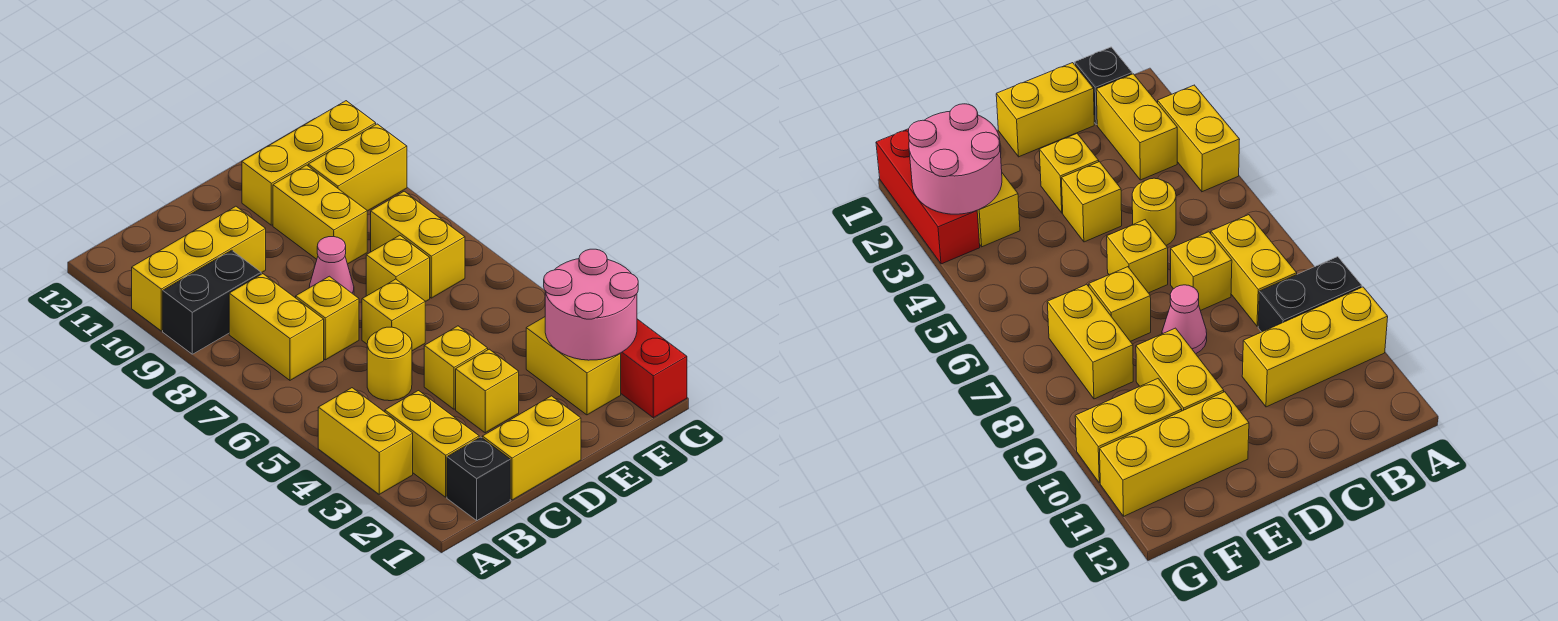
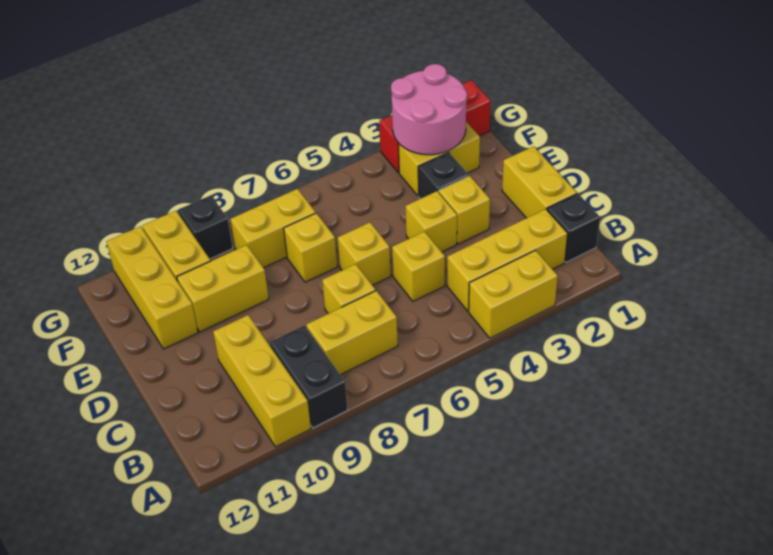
yellow 1x2 brick [385,391,479,497] -> yellow 1x3 brick [447,209,567,311]
yellow 1x1 round brick [367,327,412,401] -> yellow 1x1 brick [392,232,445,301]
pink 1x1 cone [309,237,354,294] -> none
none -> black 1x1 brick [418,153,469,199]
none -> black 1x1 brick [178,195,233,259]

